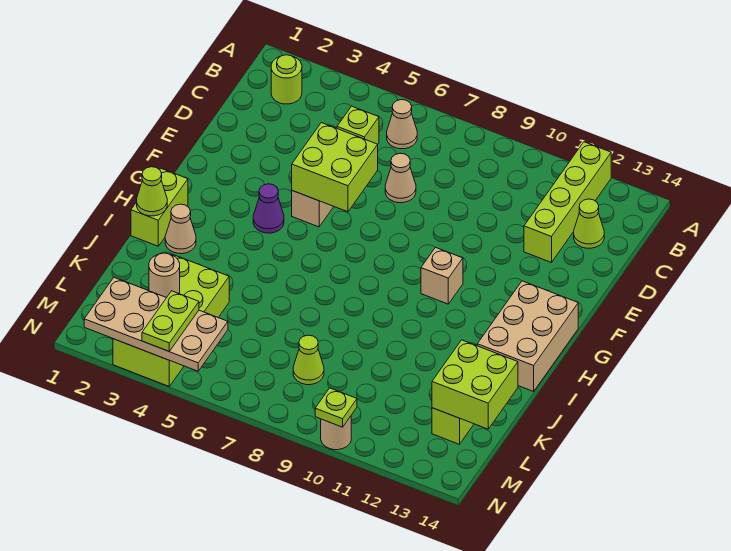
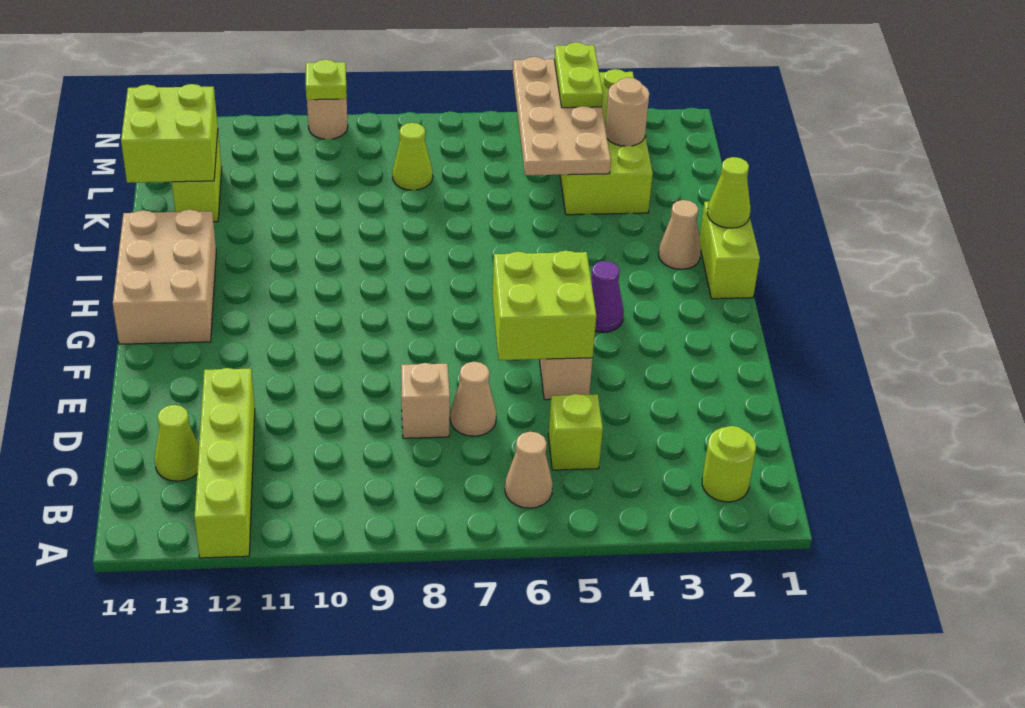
tan 1x1 brick [421,247,463,304] -> tan 1x1 brick moved to [401,363,450,438]
tan 2x4 plate [84,277,228,371] -> tan 2x4 plate turned to [513,57,611,175]

